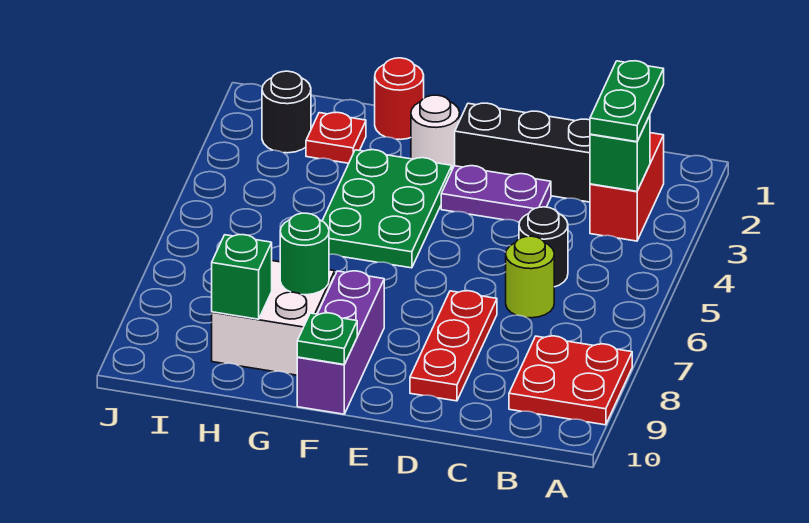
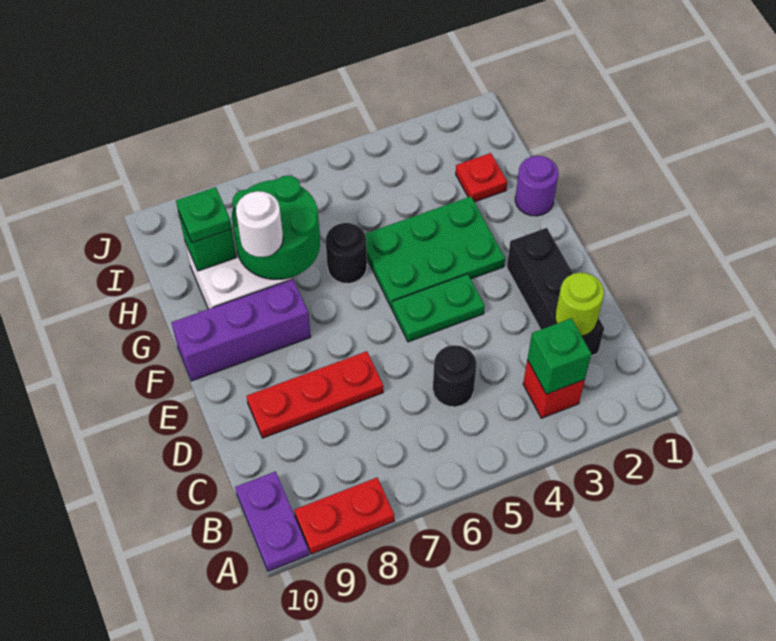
red 2x2 plate [509,336,632,425] -> red 1x2 plate [294,478,394,554]
red 1x2 brick [590,133,664,241] -> red 1x1 brick [523,360,585,418]
green 1x2 plate [590,61,664,142] -> green 1x2 plate moved to [392,274,485,342]
lime 1x1 round brick [506,236,554,318] -> lime 1x1 round brick moved to [555,273,604,336]
purple 1x2 plate [441,166,551,222] -> purple 1x2 plate moved to [235,472,309,571]
white 1x1 round brick [411,95,460,169] -> white 1x1 round brick moved to [236,191,283,257]
green 1x1 plate [297,313,357,364] -> green 1x1 plate moved to [176,187,232,243]
red 1x1 round brick [375,58,424,140] -> purple 1x1 round brick [515,156,558,216]
green 1x1 round brick [280,213,329,295] -> green 2x2 round brick [232,175,320,279]
black 1x1 round brick [262,71,311,153] -> black 1x1 round brick moved to [326,223,367,284]

